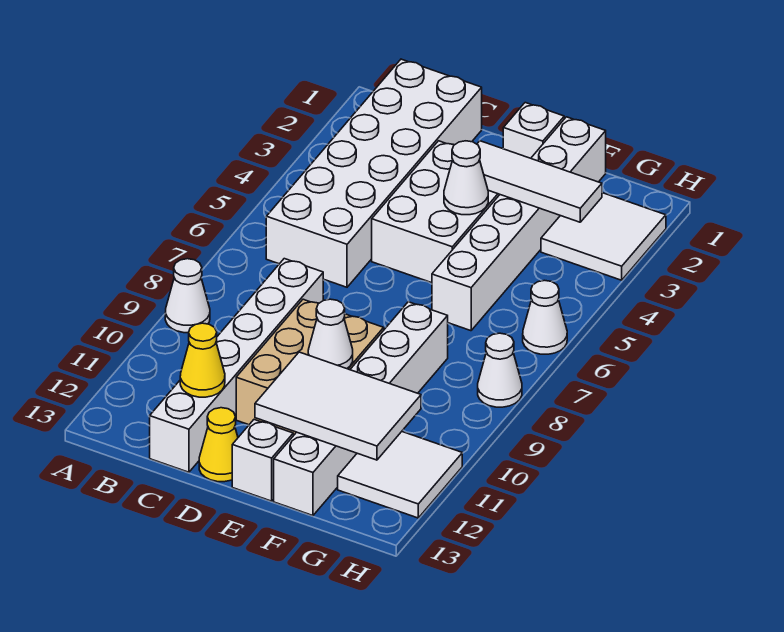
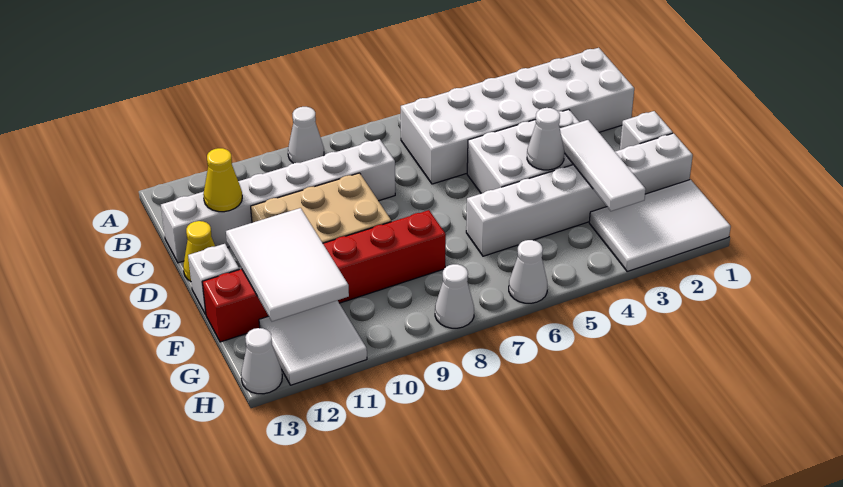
white 1x1 cone [308,299,353,369] -> white 1x1 cone moved to [241,328,282,394]
white 1x6 brick [274,302,448,516] -> red 1x6 brick [202,210,446,342]
white 2x2 tile [541,193,666,280] -> white 2x3 tile [589,180,731,271]

